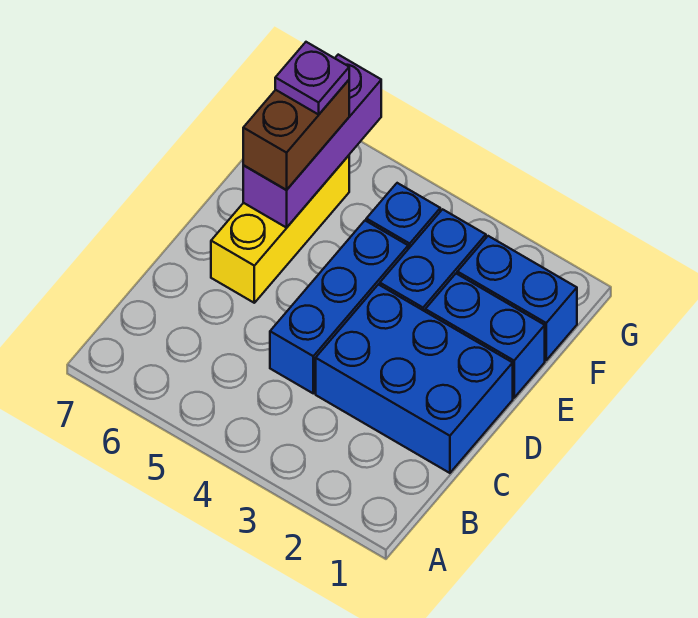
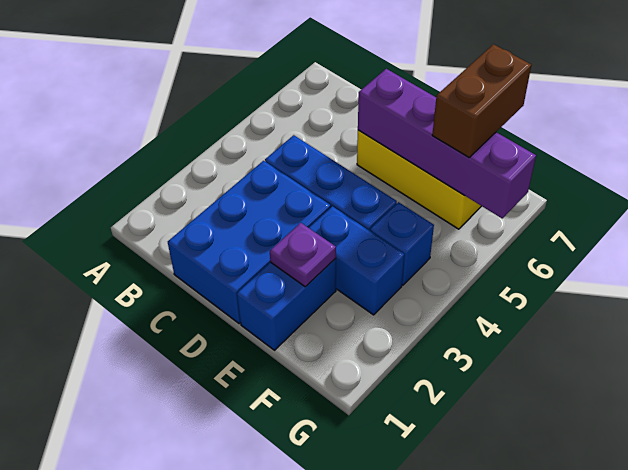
purple 1x3 brick [243,55,381,228] -> purple 1x4 brick [358,69,536,218]
brown 1x2 brick [243,80,349,190] -> brown 1x2 brick turned to [432,44,531,157]
blue 1x2 brick [457,236,577,360] -> none
purple 1x1 plate [275,42,349,114] -> purple 1x1 plate moved to [270,223,336,287]

